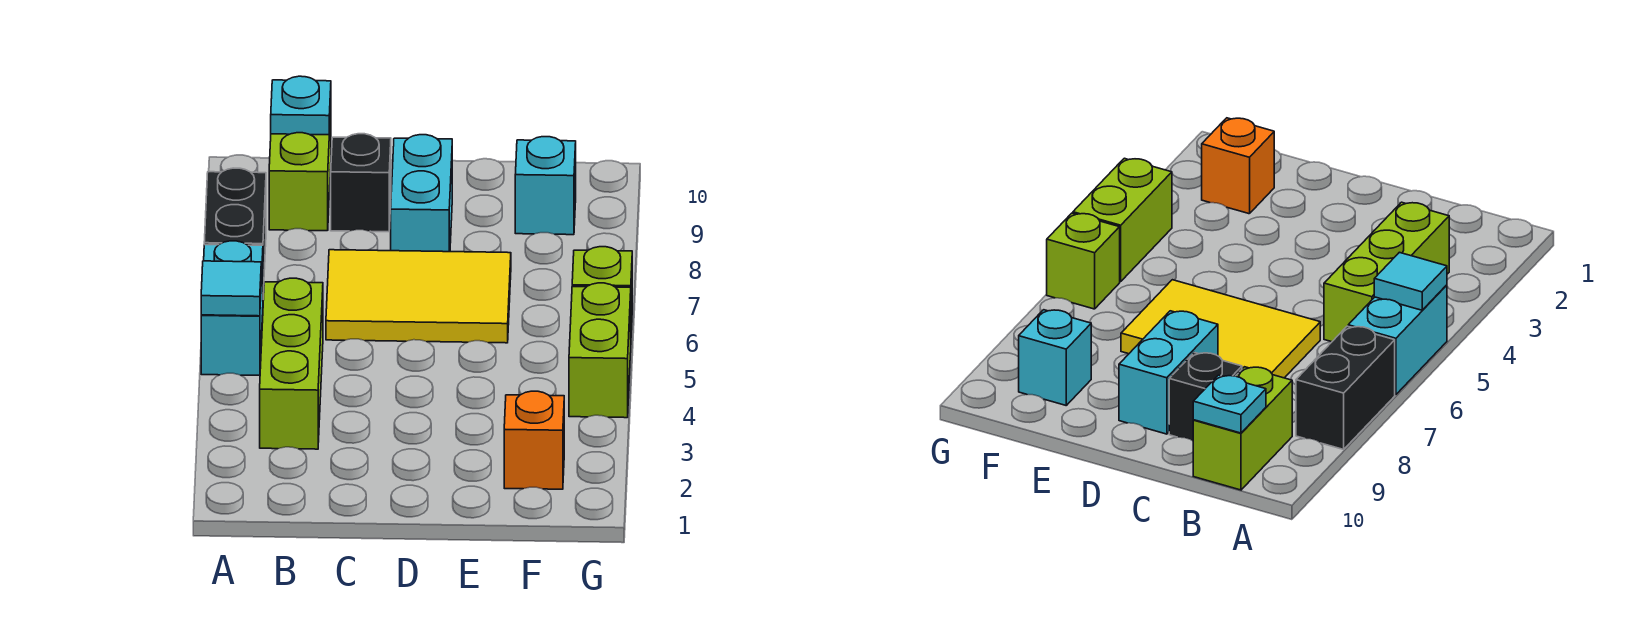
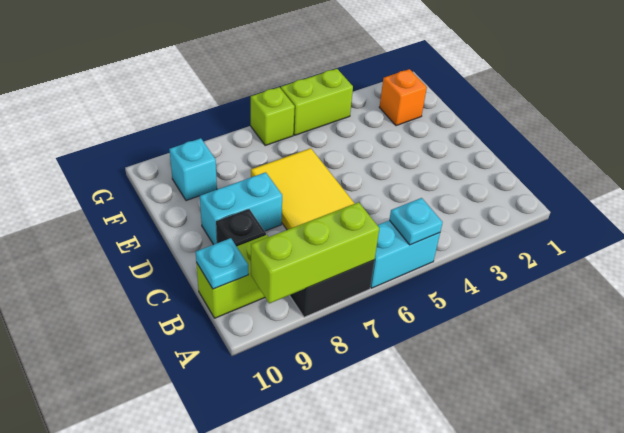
cyan 1x1 tile [201,261,261,316] -> cyan 1x1 plate [389,198,443,245]
lime 1x3 brick [260,278,323,449] -> lime 1x3 brick moved to [251,202,379,303]

